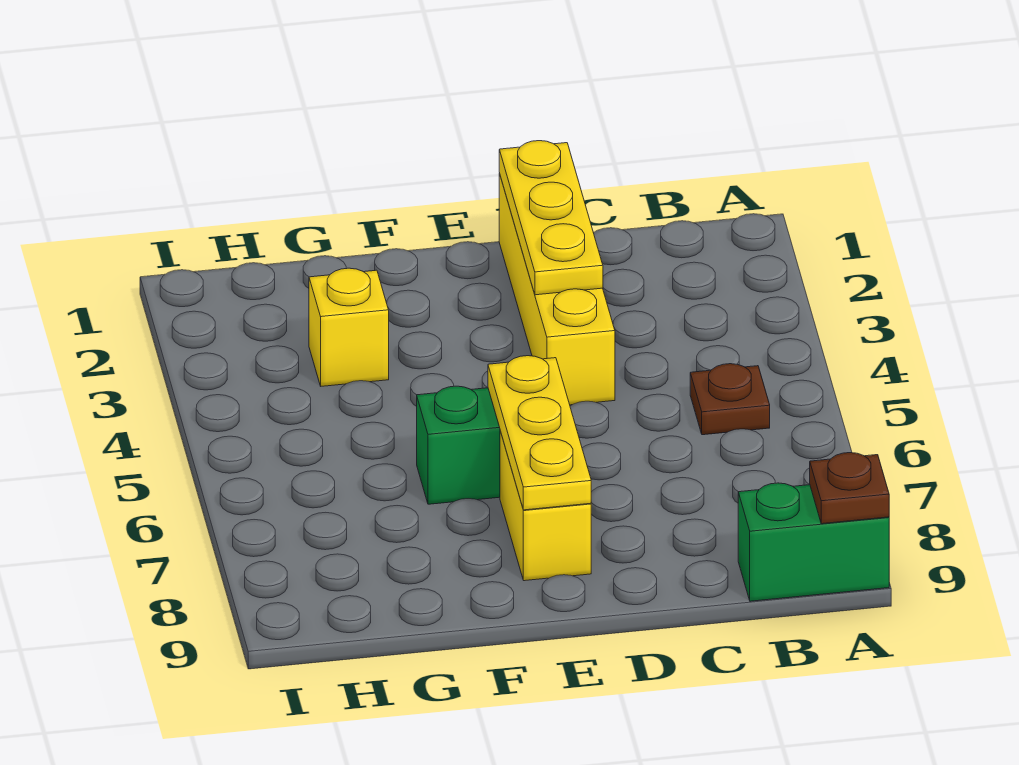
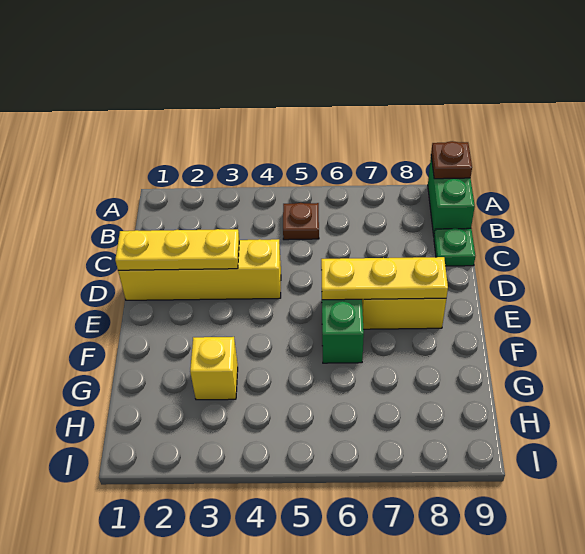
none -> green 1x1 plate [434,228,475,266]

